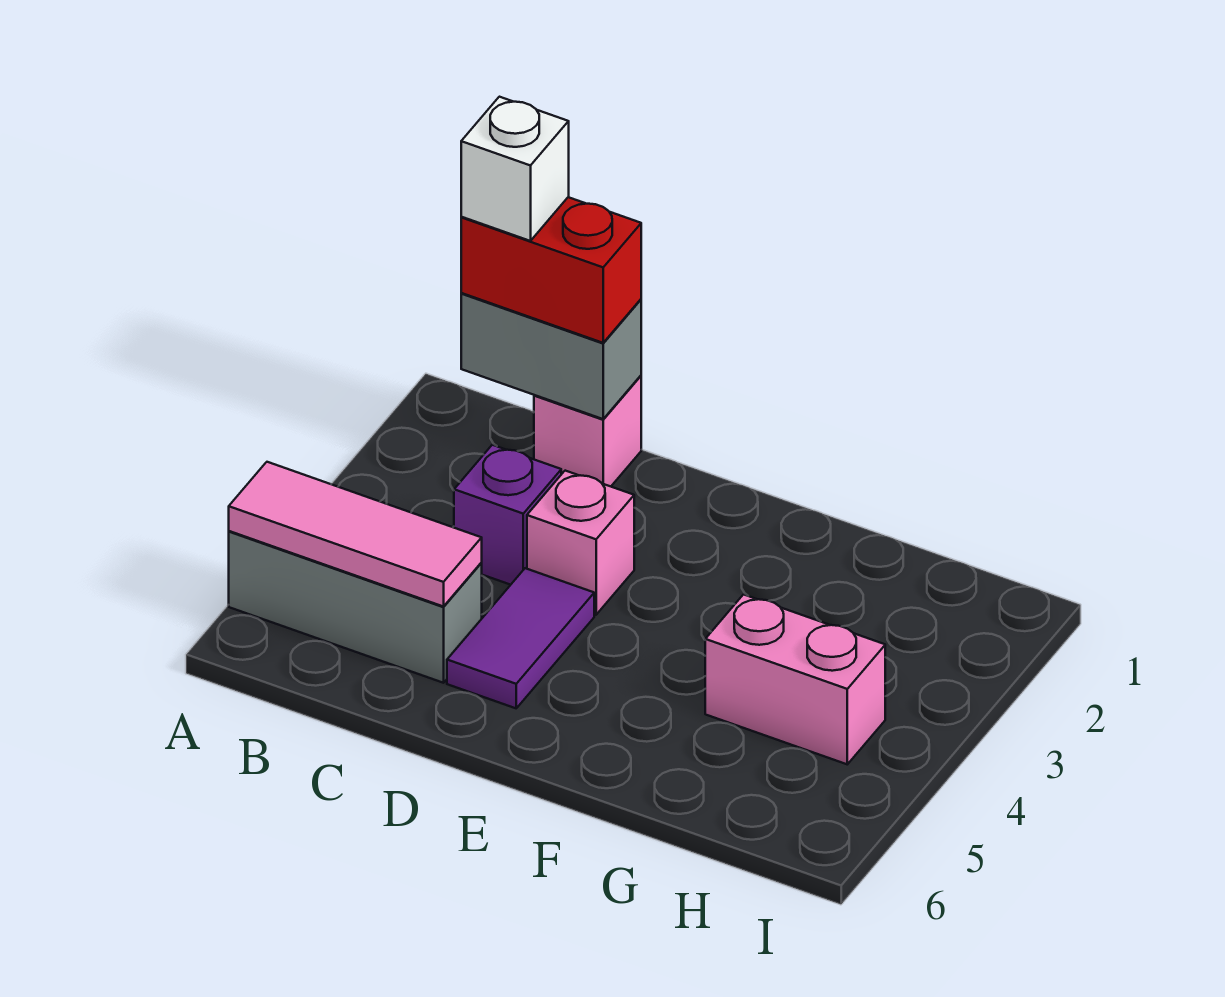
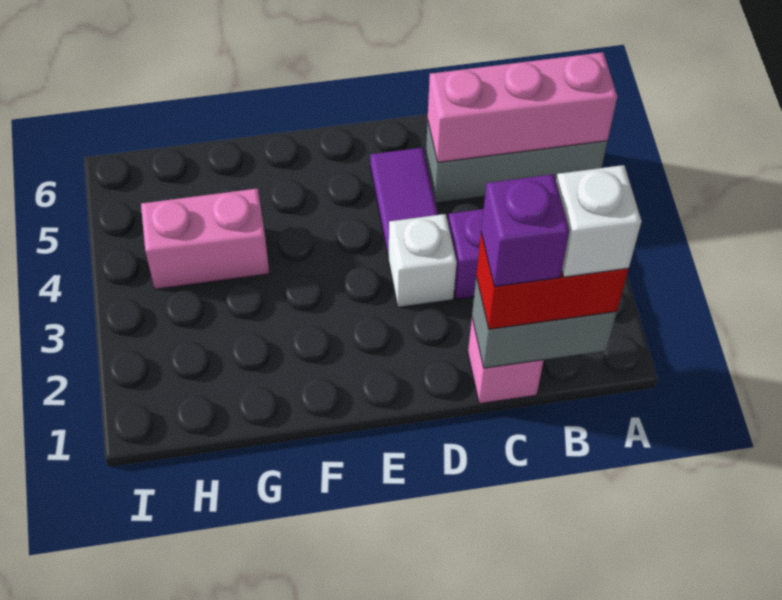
pink 1x3 tile [229,462,482,607] -> pink 1x3 brick [428,52,617,163]
none -> purple 1x1 brick [481,174,569,287]
pink 1x1 brick [527,471,634,615] -> white 1x1 brick [389,214,457,307]

